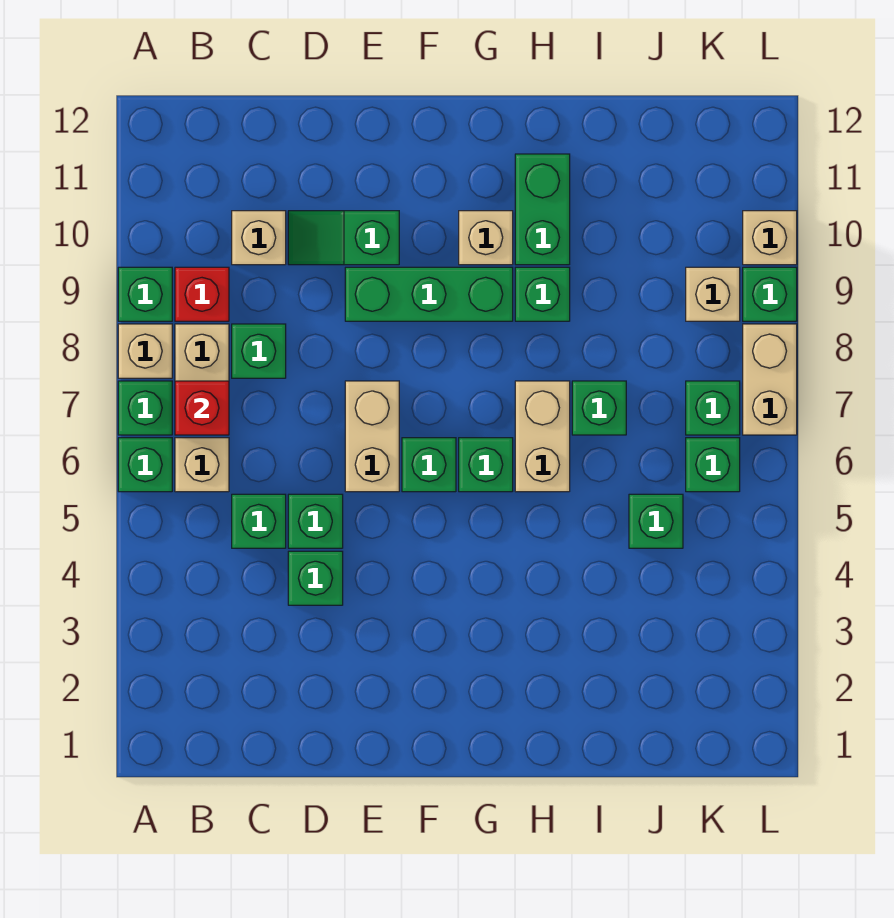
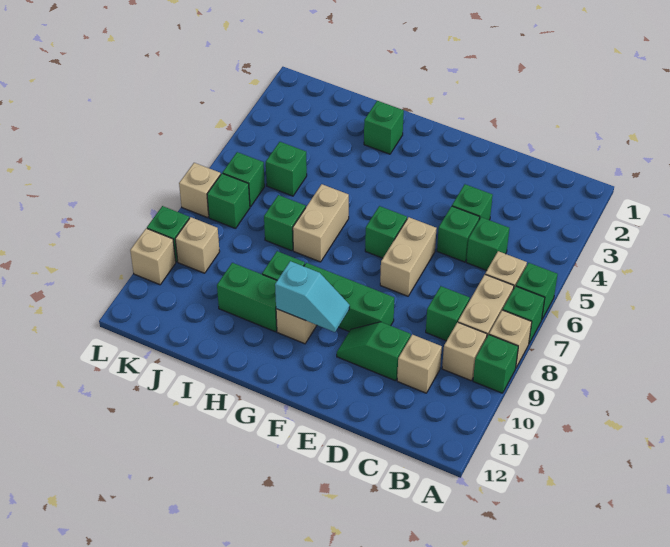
red 1x1 brick [175,381,229,435] -> none
red 1x1 brick [175,267,229,321] -> tan 1x1 brick [442,322,487,381]
green 1x2 slope [288,211,399,265] -> green 1x2 slope turned to [337,322,411,381]
none -> cyan 1x2 slope [275,261,350,332]
green 1x1 brick [459,438,513,492] -> green 1x1 brick moved to [364,101,404,154]
green 1x2 brick [515,154,570,265] -> green 1x2 brick turned to [217,263,277,332]
tan 1x2 brick [743,324,797,435] -> tan 1x1 brick [179,163,221,218]

